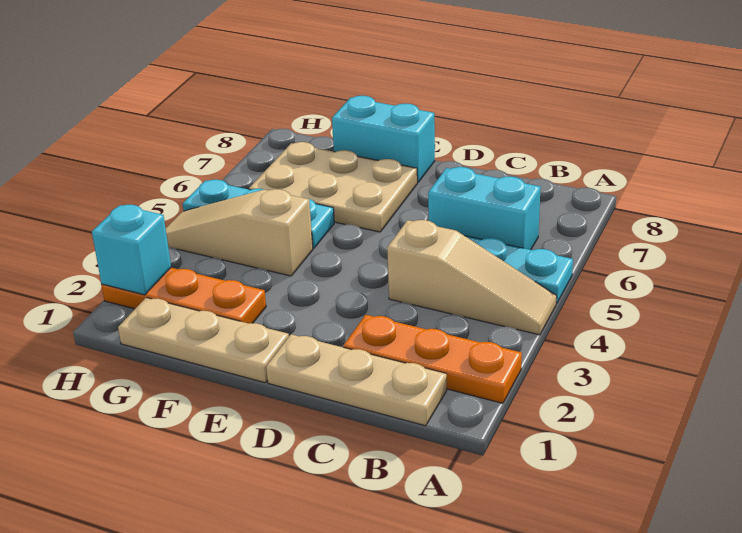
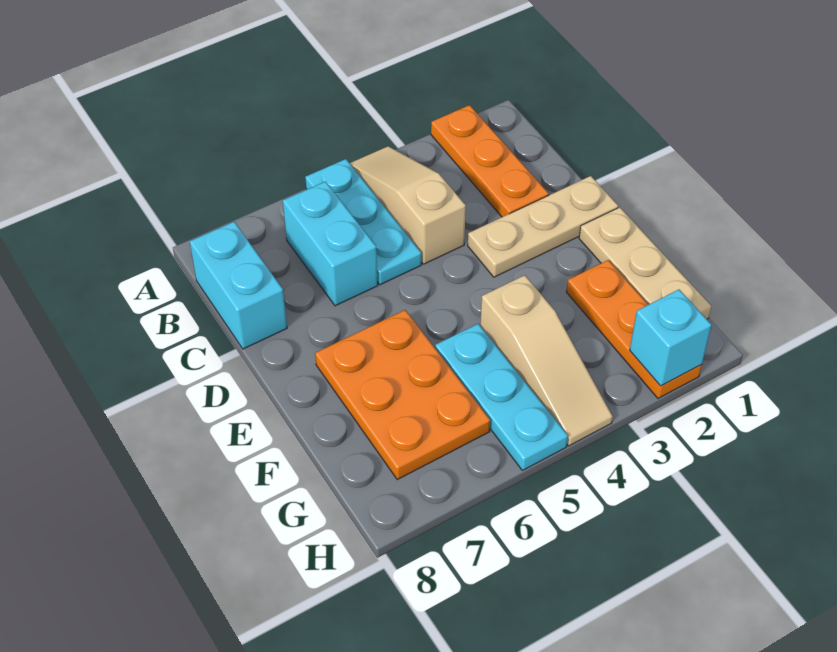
tan 1x3 plate [266,334,447,426] -> tan 1x3 plate turned to [468,176,618,277]
tan 2x3 plate [249,142,417,232] -> orange 2x3 plate [315,310,490,479]
cyan 1x2 brick [332,96,435,183] -> cyan 1x2 brick moved to [190,222,287,349]

